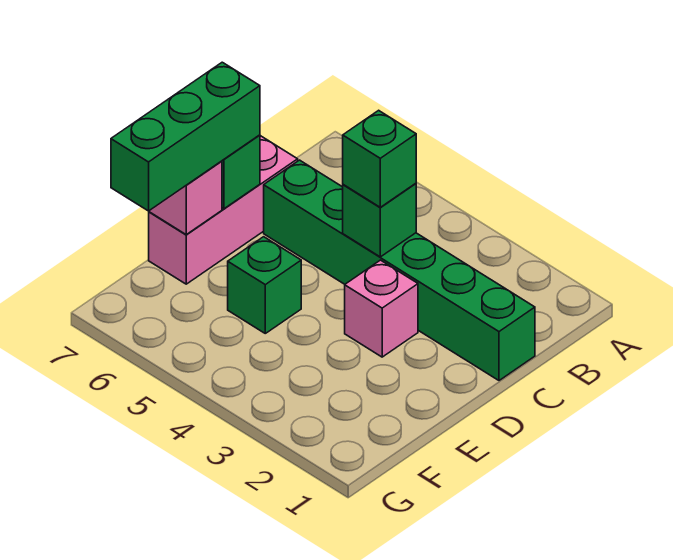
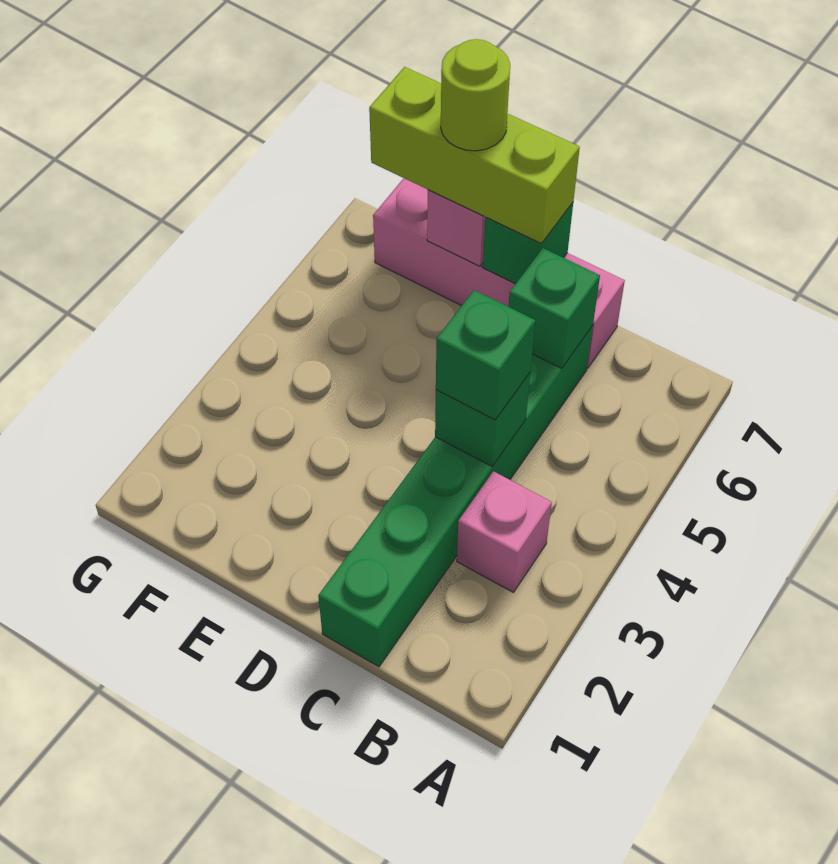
pink 1x3 brick [149,136,298,284] -> pink 1x4 brick [373,178,625,368]
pink 1x1 brick [345,260,418,357] -> pink 1x1 brick moved to [457,471,552,593]
green 1x3 brick [111,62,260,211] -> lime 1x3 brick [369,67,580,243]
green 1x1 brick [228,237,301,333] -> green 1x1 brick moved to [508,248,600,368]
none -> lime 1x1 round brick [441,39,510,151]

